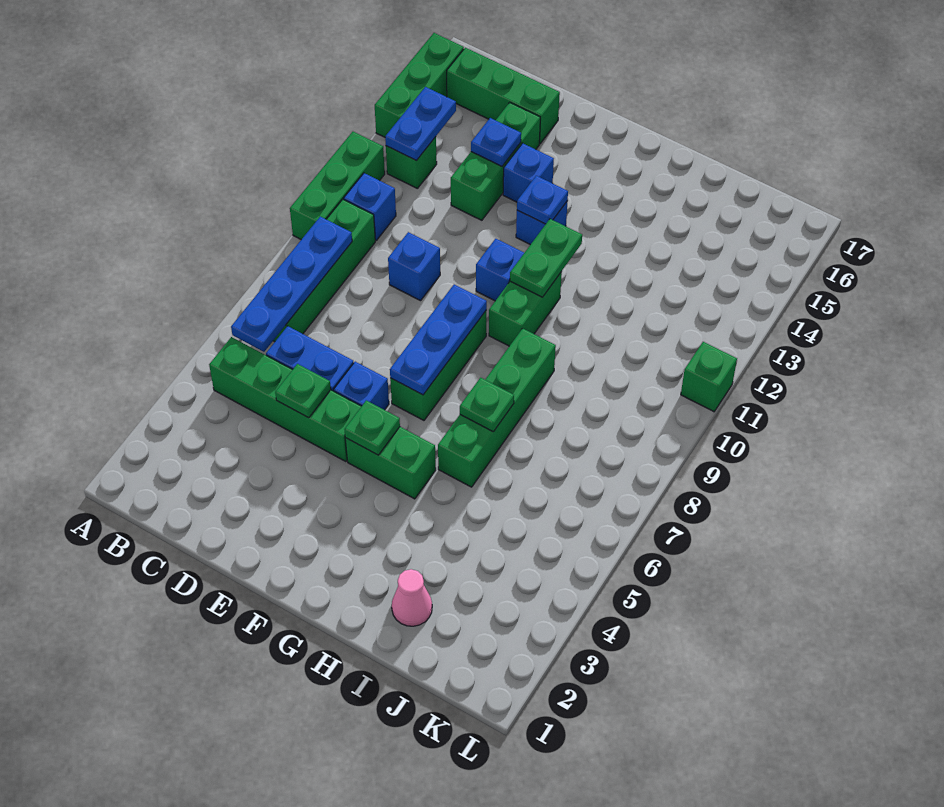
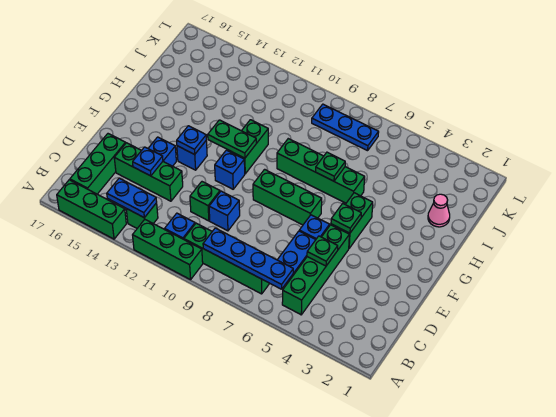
blue 1x3 plate [390,285,487,395] -> blue 1x3 plate moved to [312,104,379,151]
green 1x2 brick [489,272,562,346] -> green 1x2 brick turned to [227,120,268,174]
green 1x1 brick [681,342,737,412] -> green 1x1 brick moved to [190,182,220,221]

